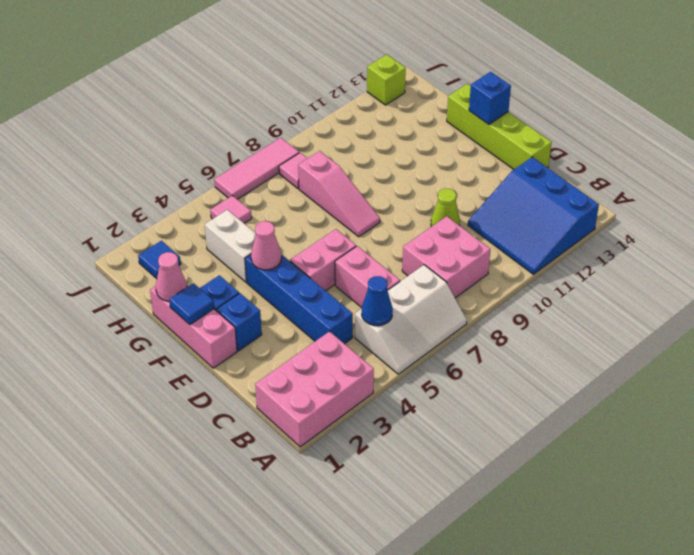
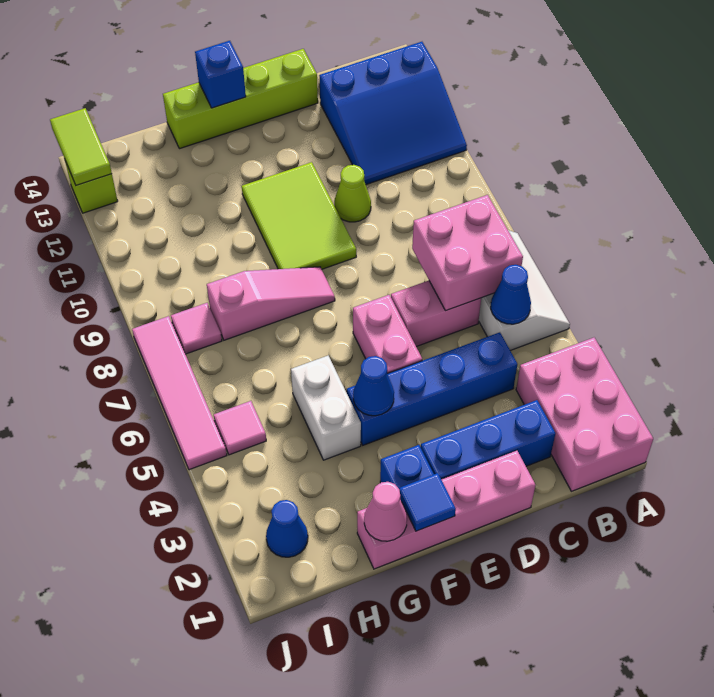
pink 2x2 brick [402,216,491,298] -> pink 2x2 brick moved to [412,195,523,311]
pink 1x3 brick [150,286,237,368] -> pink 1x4 brick [357,450,535,569]
blue 1x1 brick [216,293,262,351] -> blue 1x3 brick [421,400,555,479]
none -> lime 2x3 tile [242,162,356,269]
pink 1x1 cone [251,221,282,270] -> blue 1x1 cone [353,356,394,416]
white 1x2 brick [205,210,256,282] -> white 1x2 brick turned to [291,355,361,460]
blue 1x1 tile [138,241,181,279] -> blue 1x1 cone [266,500,308,557]
pink 1x3 tile [214,138,299,199] -> pink 1x4 tile [132,316,227,470]
none -> lime 1x2 tile [50,108,112,185]

